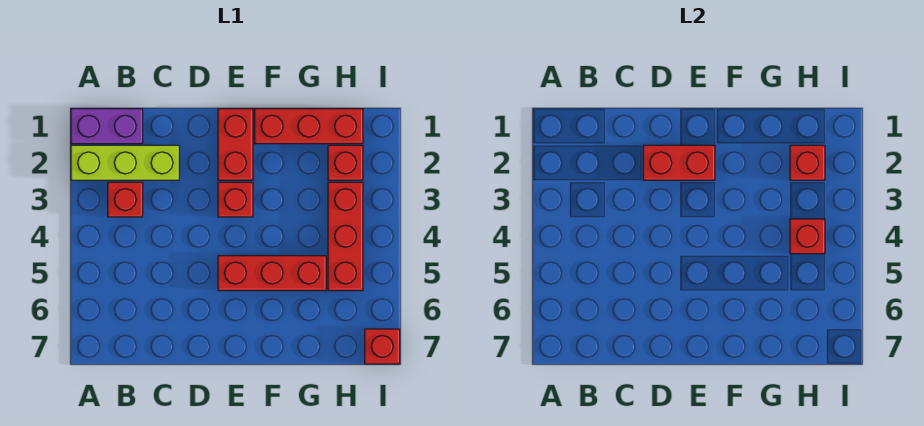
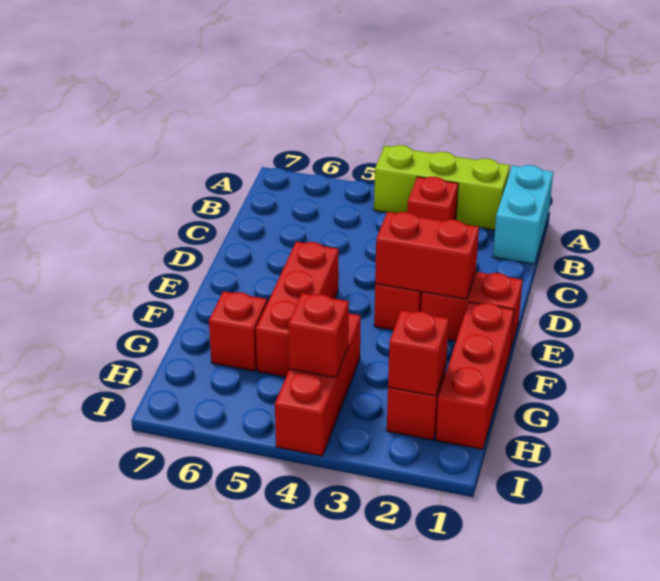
purple 1x2 brick [71,109,143,144] -> cyan 1x2 brick [493,165,553,264]
lime 1x3 brick [71,145,179,180] -> lime 1x3 brick turned to [374,145,510,230]
red 1x2 brick [643,145,715,180] -> red 1x2 brick turned to [375,212,479,299]
red 1x3 brick [328,182,363,291] -> red 1x3 brick turned to [275,313,361,456]
red 1x1 brick [365,329,400,364] -> red 1x1 brick moved to [209,291,267,371]

